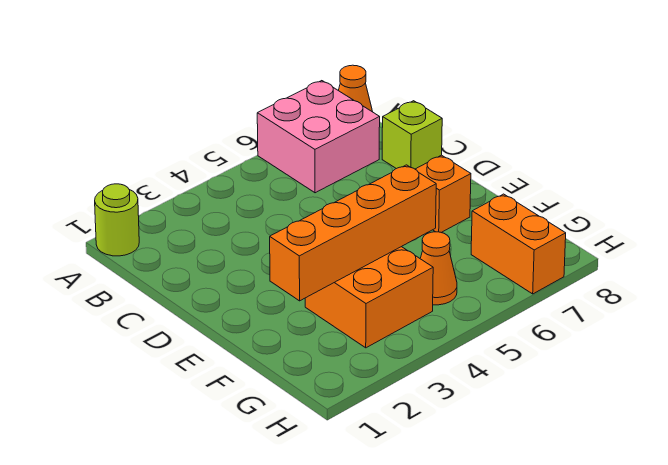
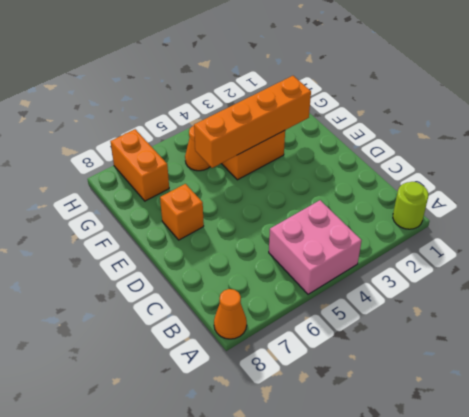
pink 2x2 brick [257,81,380,193] -> pink 2x2 brick moved to [269,200,362,294]
lime 1x1 brick [382,101,442,169] -> none

